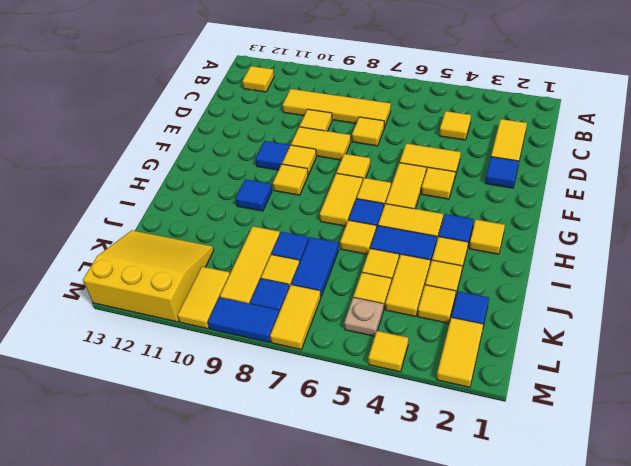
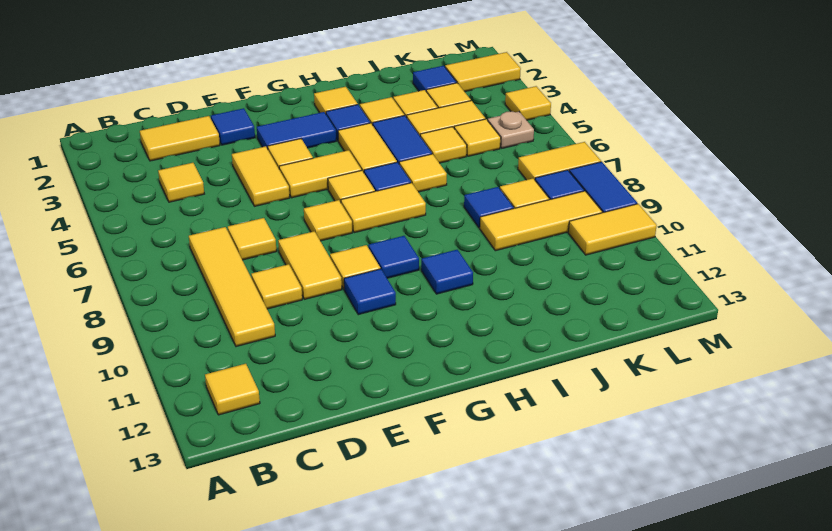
yellow 1x1 tile [273,164,308,195] -> blue 1x1 tile [368,236,419,278]
blue 1x2 tile [291,237,339,296] -> blue 1x2 tile moved to [257,112,336,149]
yellow 3x3 slope [83,230,214,322] -> none

